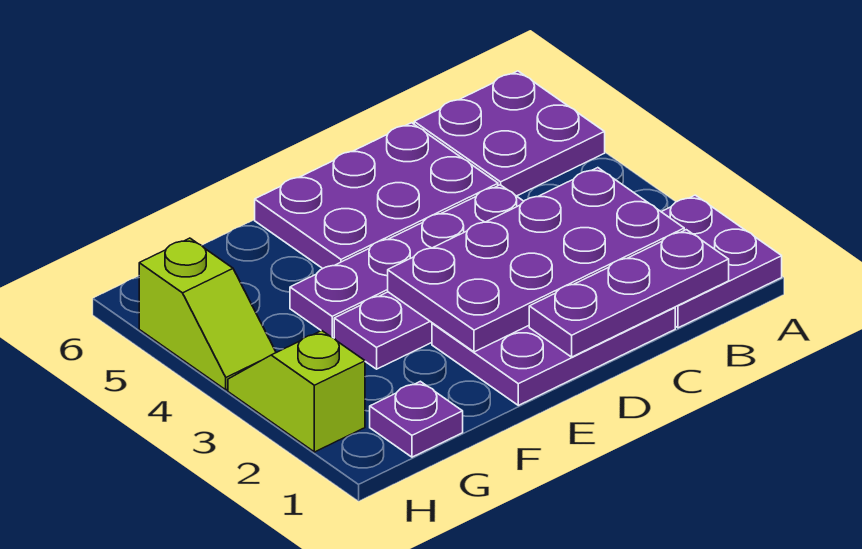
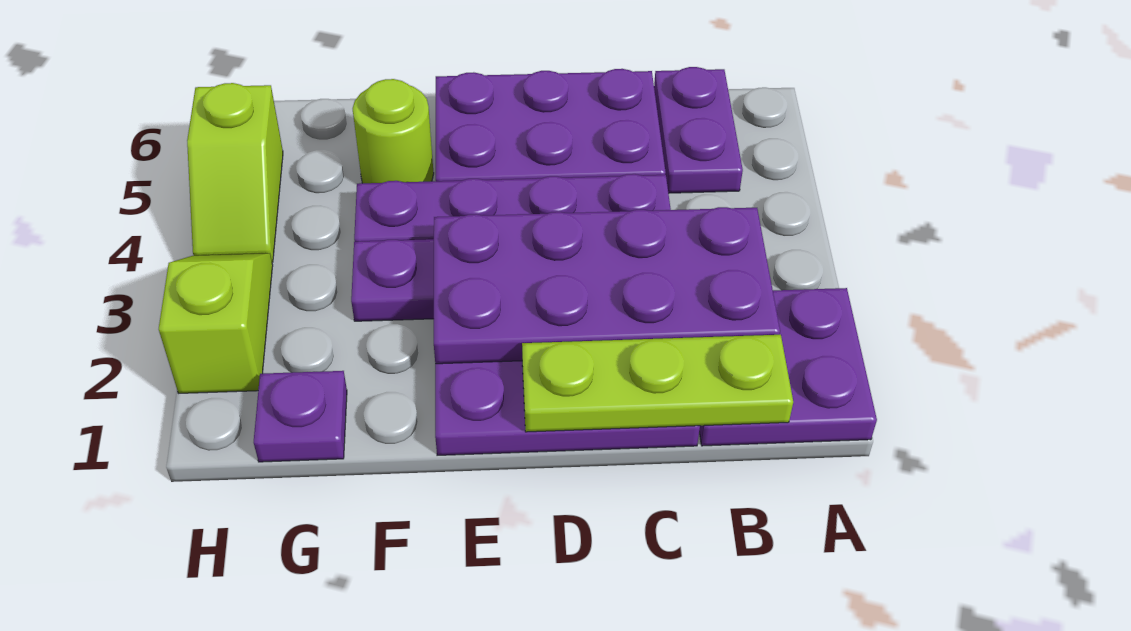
purple 2x2 plate [414,71,605,196] -> purple 1x2 plate [654,67,743,193]
purple 1x3 plate [529,230,729,357] -> lime 1x3 plate [522,335,793,432]
none -> lime 1x1 round brick [353,79,434,183]

